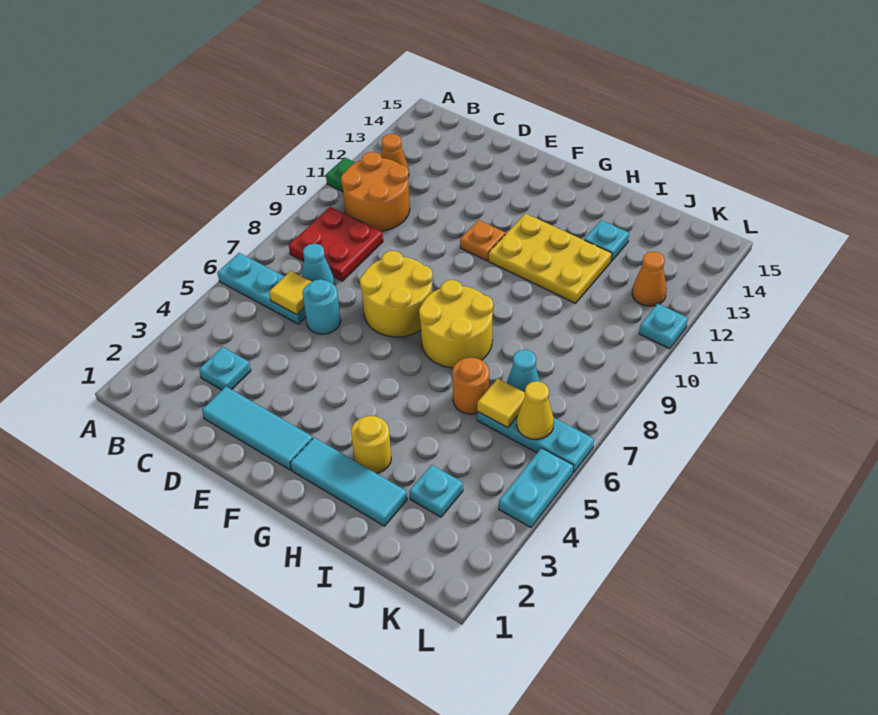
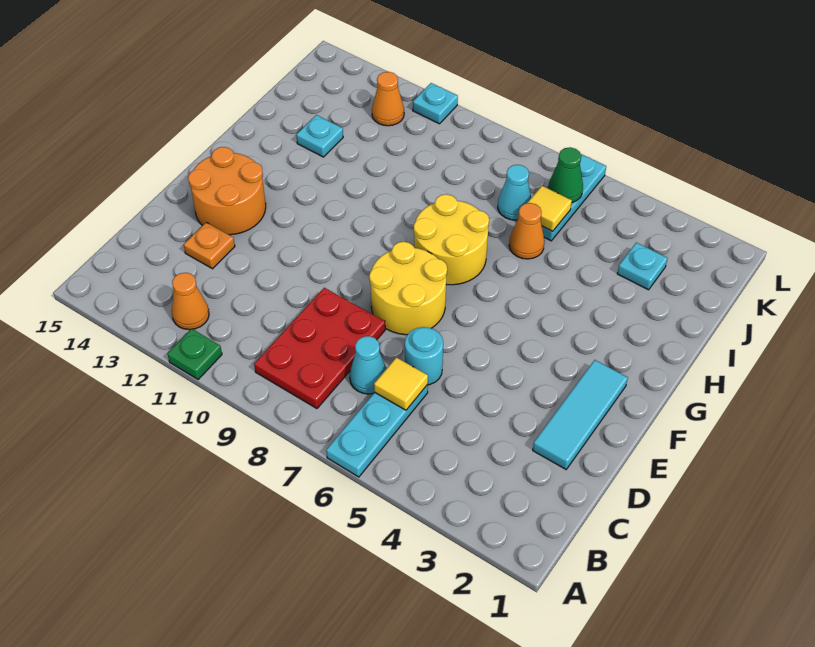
red 2x2 plate [289,207,383,281] -> red 2x3 plate [254,288,385,409]
orange 2x2 round brick [341,152,410,231] -> orange 2x2 round brick moved to [188,147,266,235]
cyan 1x1 plate [199,347,251,390] -> none
orange 1x1 plate [460,220,505,261] -> orange 1x1 plate moved to [184,222,235,269]
cyan 1x3 tile [290,438,407,526] -> none
yellow 2x3 plate [489,214,612,303] -> none
yellow 1x1 round brick [351,416,391,473] -> none
orange 1x1 round brick [452,358,489,414] -> orange 1x1 cone [509,203,545,259]
yellow 1x1 cone [517,381,554,440] -> green 1x1 cone [548,147,583,203]
cyan 1x2 plate [499,448,573,528] -> none

